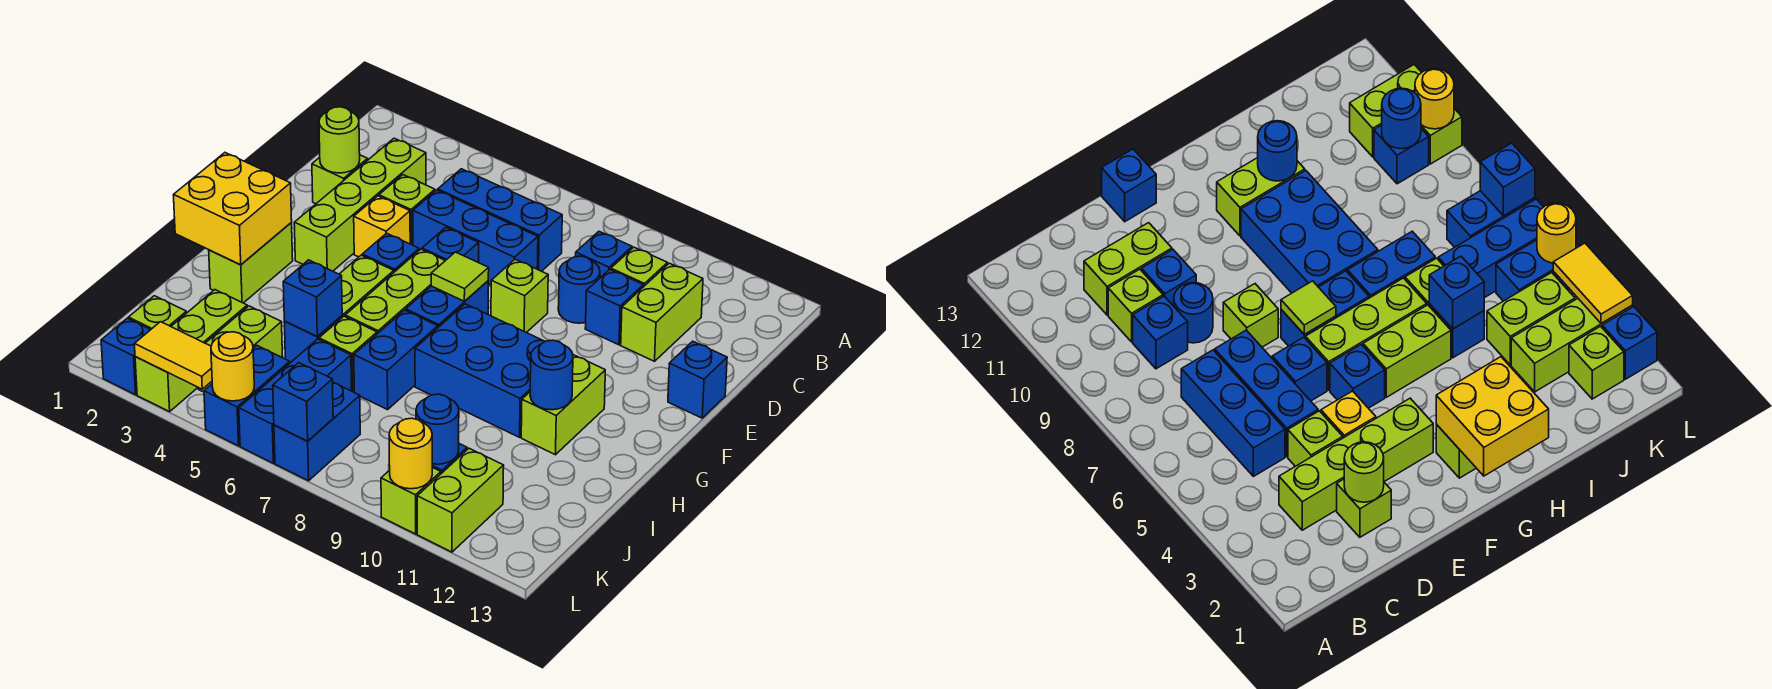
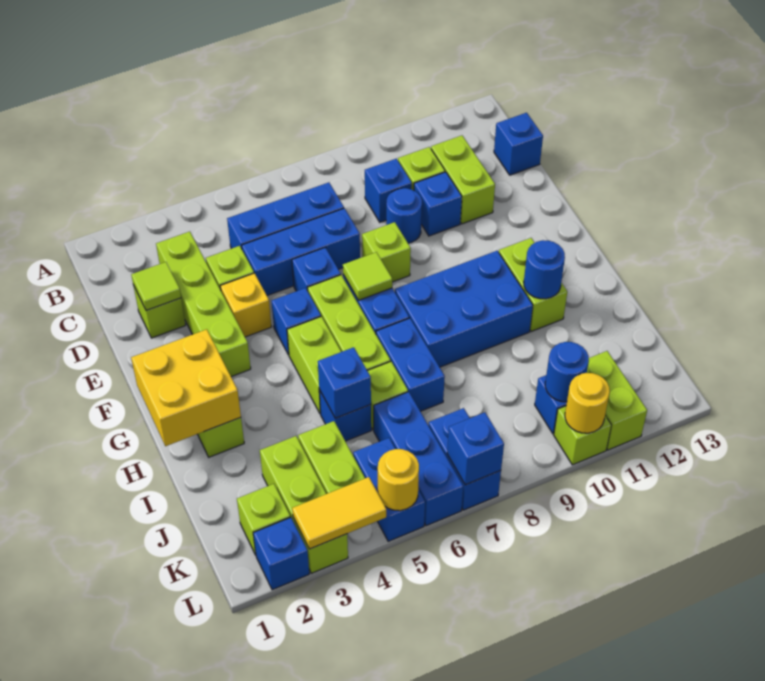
lime 1x1 round brick [319,107,360,173] -> lime 1x1 tile [131,262,181,311]
blue 1x1 brick [668,341,727,418] -> blue 1x1 brick moved to [494,113,543,175]

